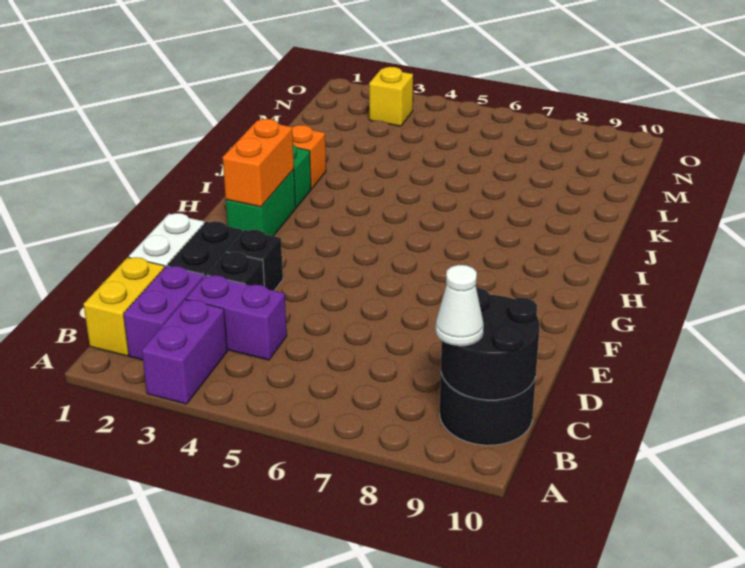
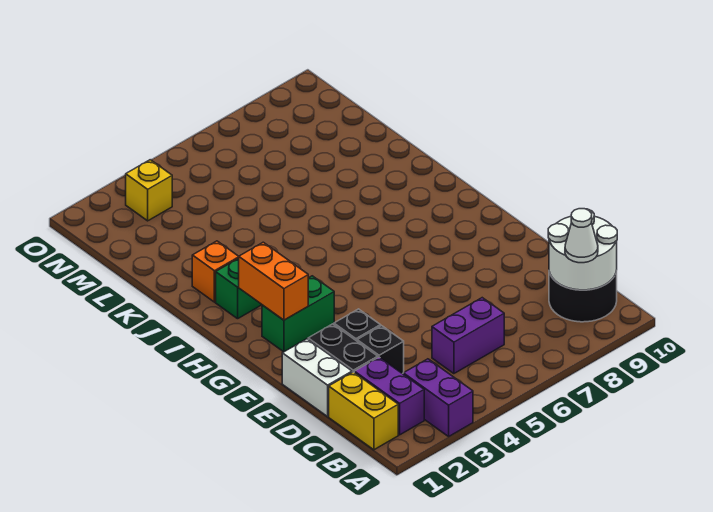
black 2x2 round brick [441,288,540,400] -> white 2x2 round brick [548,209,617,290]
purple 1x2 brick [186,275,287,360] -> purple 1x2 brick moved to [432,298,504,374]
green 1x2 brick [226,169,296,236] -> green 1x2 brick turned to [262,276,334,352]

